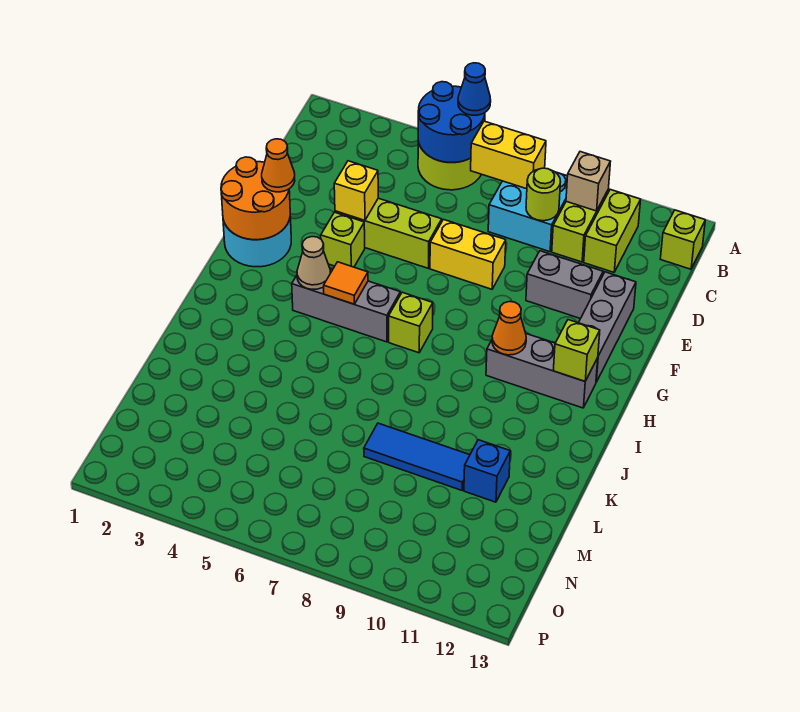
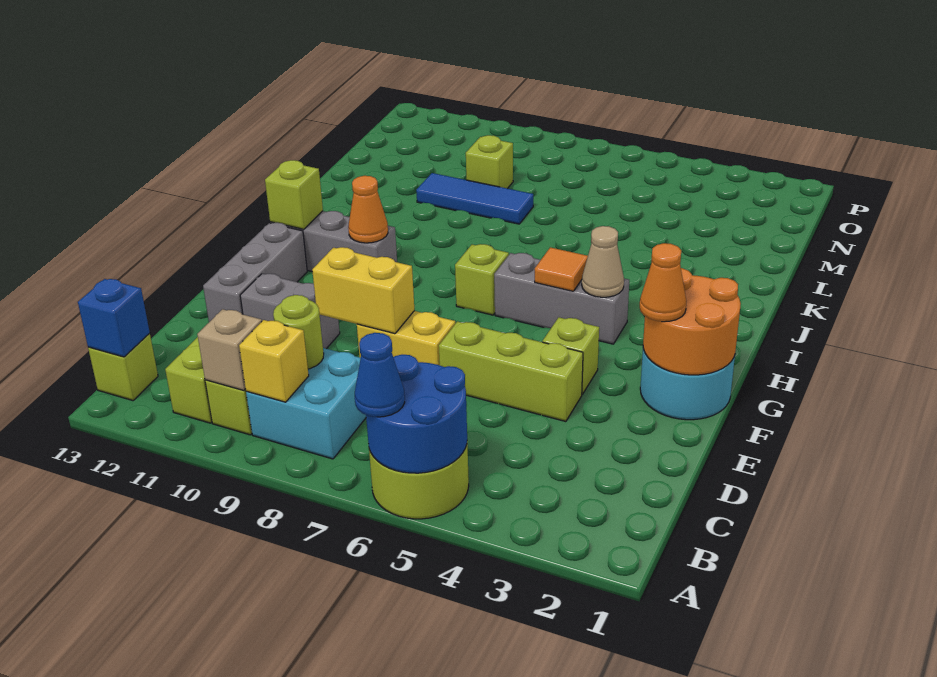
yellow 1x2 brick [471,121,546,189] -> yellow 1x2 brick moved to [312,247,414,334]
yellow 1x1 brick [334,161,378,221] -> yellow 1x1 brick moved to [239,320,309,402]
blue 1x1 brick [464,440,510,502] -> blue 1x1 brick moved to [78,279,150,357]
none -> lime 1x1 brick [466,135,513,189]

